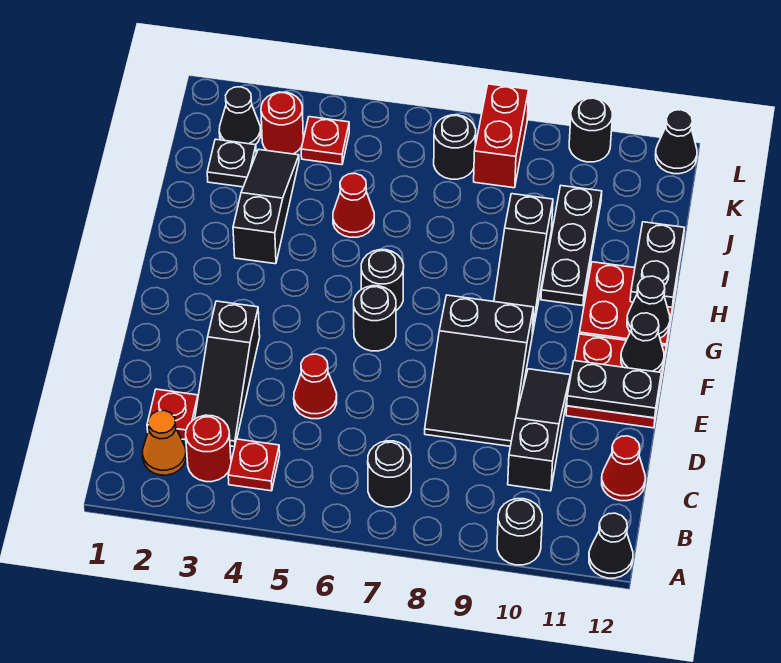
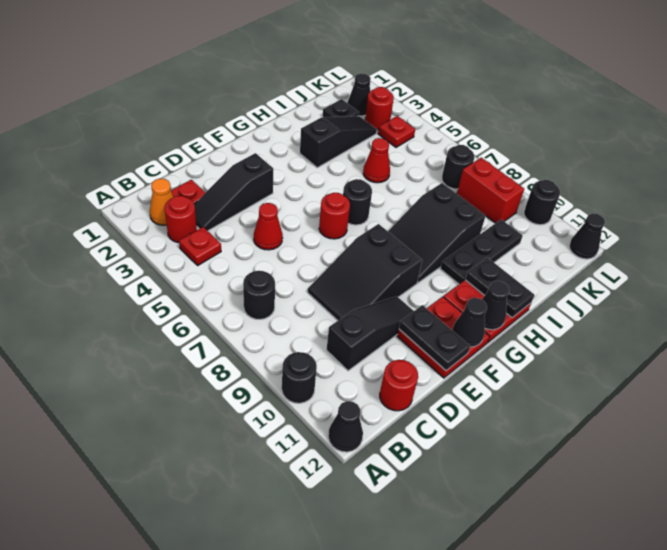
red 1x1 cone [602,436,645,501] -> red 1x1 round brick [380,360,418,411]
black 1x1 round brick [354,286,396,351] -> red 1x1 round brick [319,193,350,239]
black 1x3 slope [494,194,553,334] -> black 2x3 slope [388,183,485,283]
black 1x2 plate [630,222,684,307] -> black 1x2 plate turned to [465,258,534,318]
red 1x2 brick [474,84,529,188] -> red 1x2 brick turned to [457,158,524,223]

